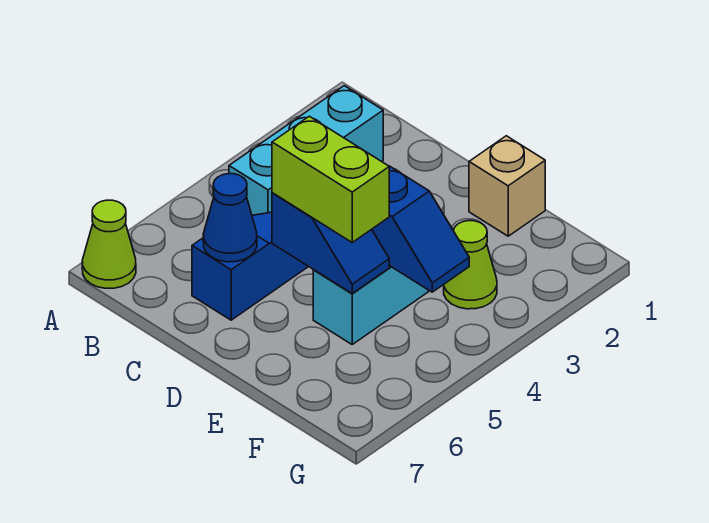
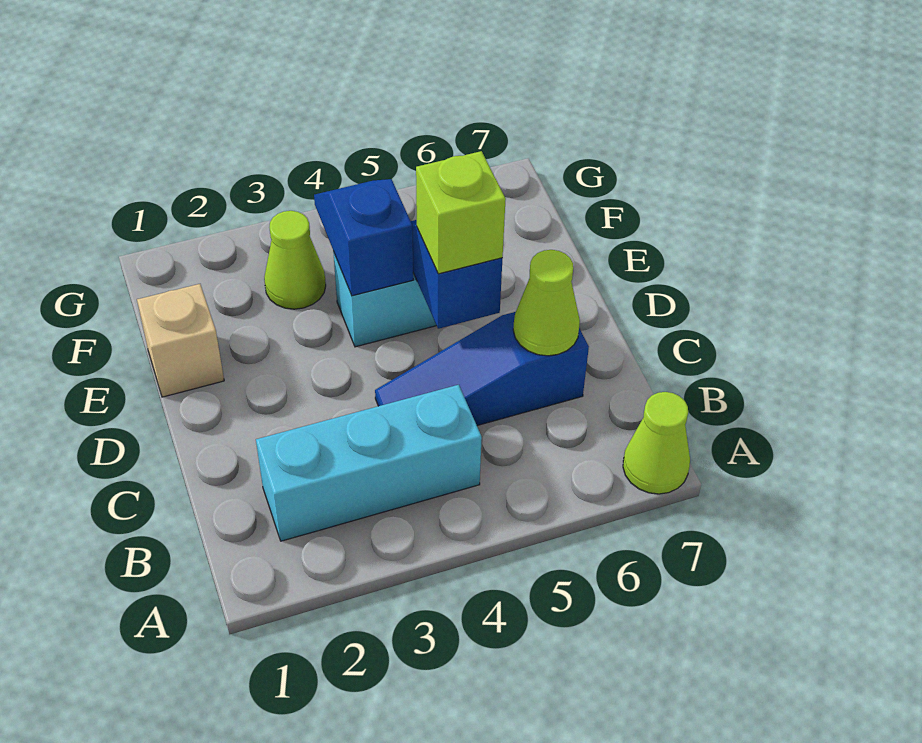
blue 1x1 cone [203,174,257,262] -> lime 1x1 cone [513,250,580,356]
lime 1x2 brick [272,116,389,242] -> lime 1x1 brick [416,151,506,274]

